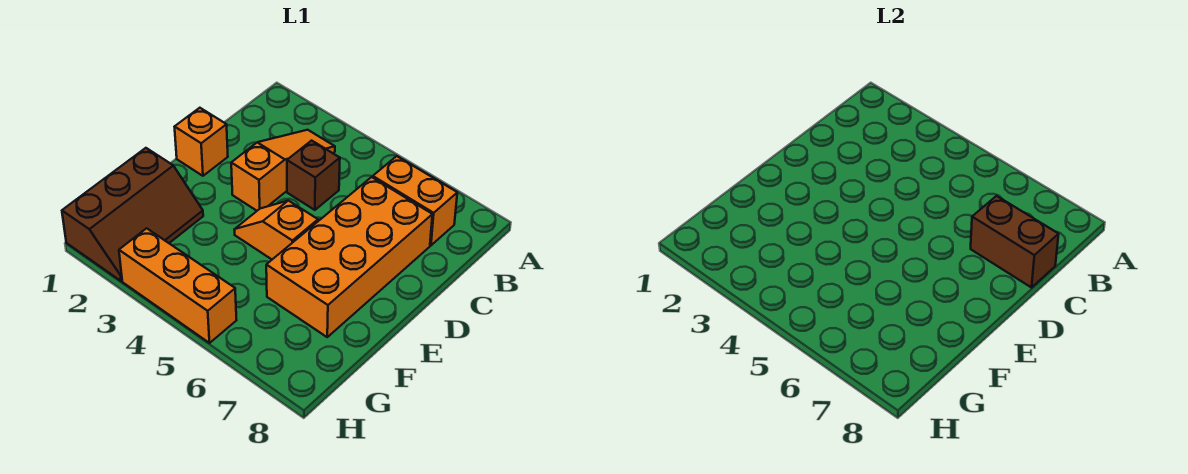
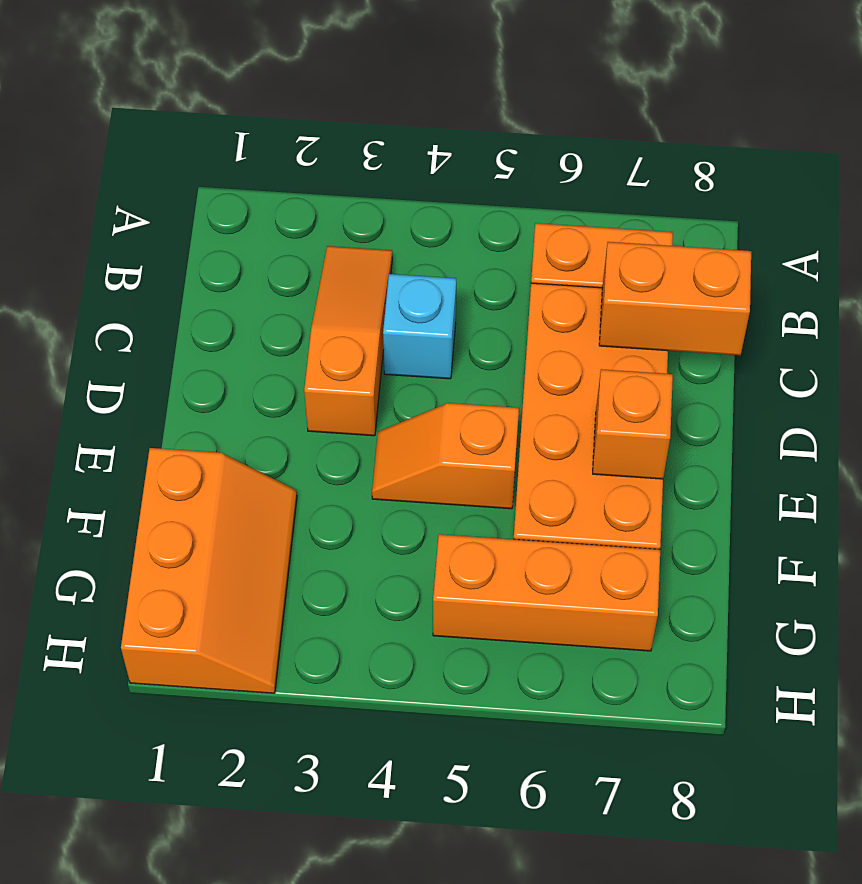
brown 1x1 brick [287,141,340,210] -> cyan 1x1 brick [383,274,456,379]
brown 1x2 brick [971,196,1059,288] -> orange 1x2 brick [599,242,751,355]
orange 1x1 brick [175,108,228,176] -> orange 1x1 brick moved to [593,369,673,479]
brown 2x3 slope [62,148,203,281] -> orange 2x3 slope [121,448,297,693]
orange 1x3 brick [119,228,236,343] -> orange 1x3 brick moved to [433,534,660,651]

